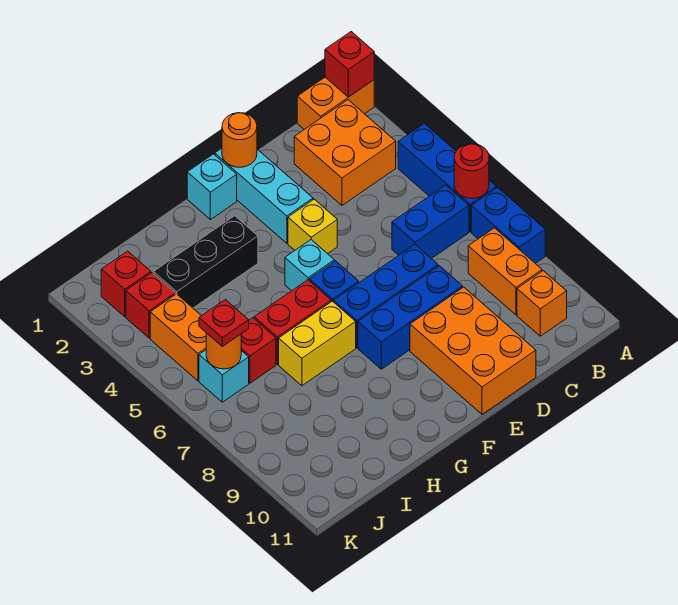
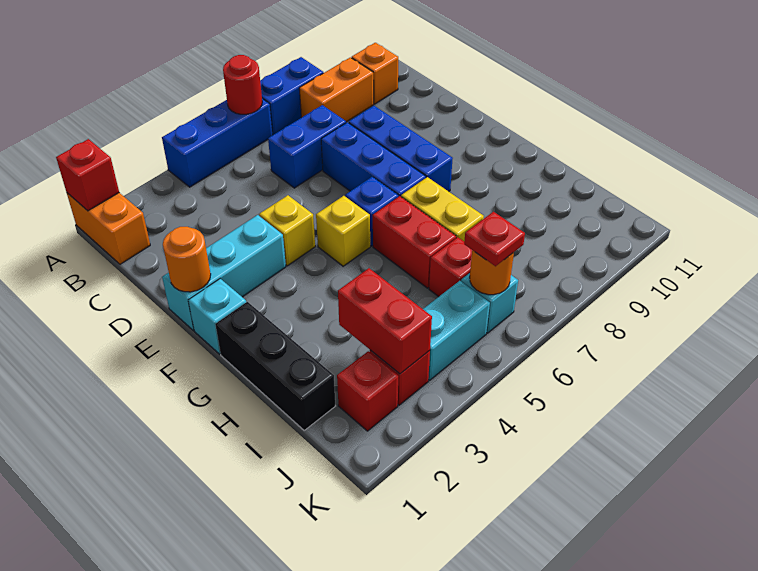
orange 2x2 brick [294,100,396,205] -> none
blue 1x2 brick [392,185,469,259] -> blue 1x2 brick turned to [268,105,346,188]
orange 2x3 brick [410,287,536,414] -> none
cyan 1x1 brick [285,240,334,291] -> yellow 1x1 brick [316,196,370,266]
black 1x3 brick [153,216,258,308] -> black 1x3 brick moved to [215,302,335,430]
none -> red 1x2 brick [338,268,432,374]
orange 1x2 brick [150,294,206,381] -> cyan 1x2 brick [423,281,490,380]

